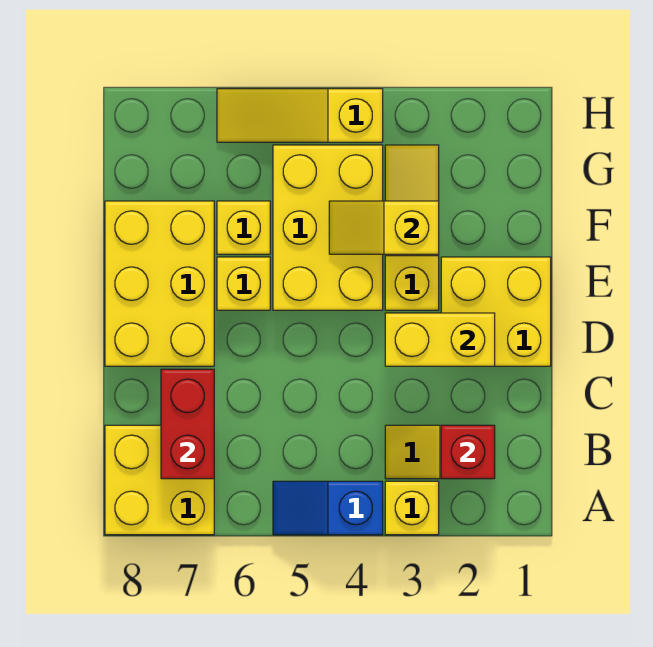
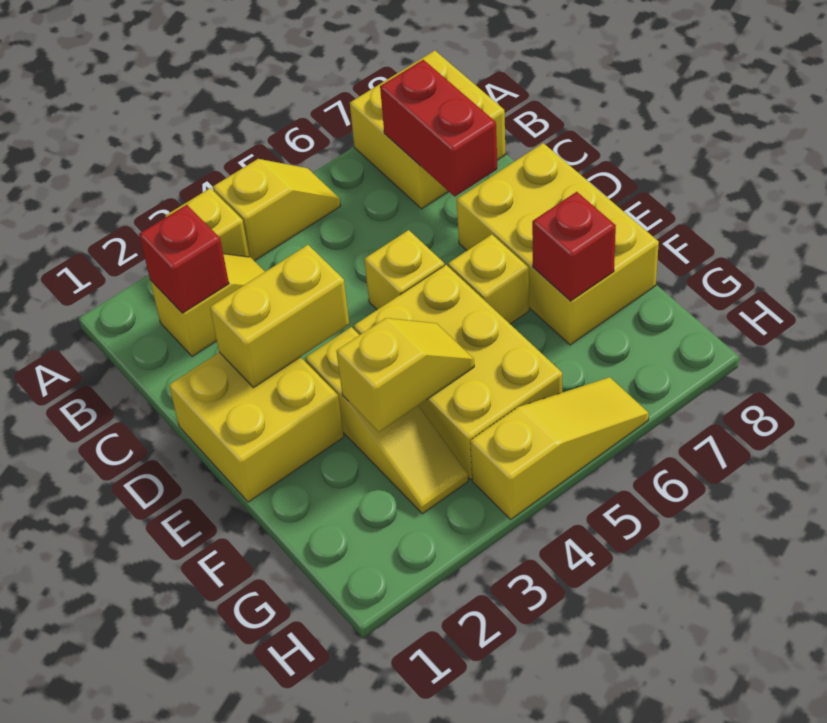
blue 1x2 slope [273,481,383,535] -> yellow 1x2 slope [213,159,341,261]
yellow 1x1 brick [217,201,270,254] -> yellow 1x1 brick moved to [364,230,444,310]
none -> red 1x1 brick [532,192,616,301]

